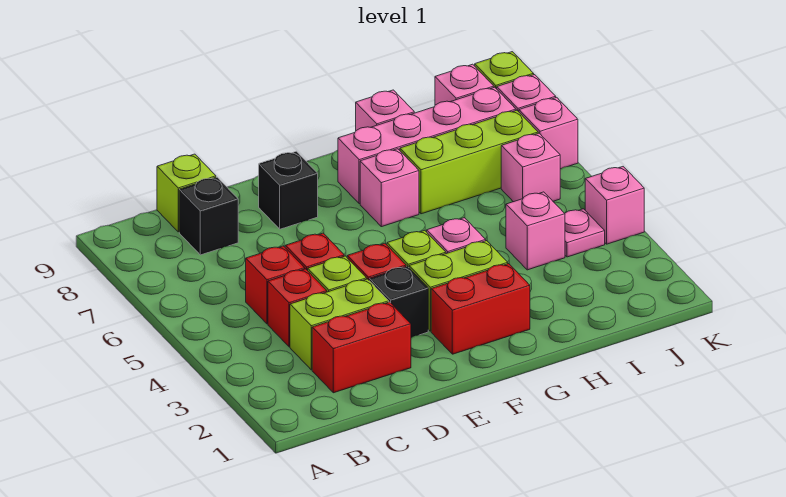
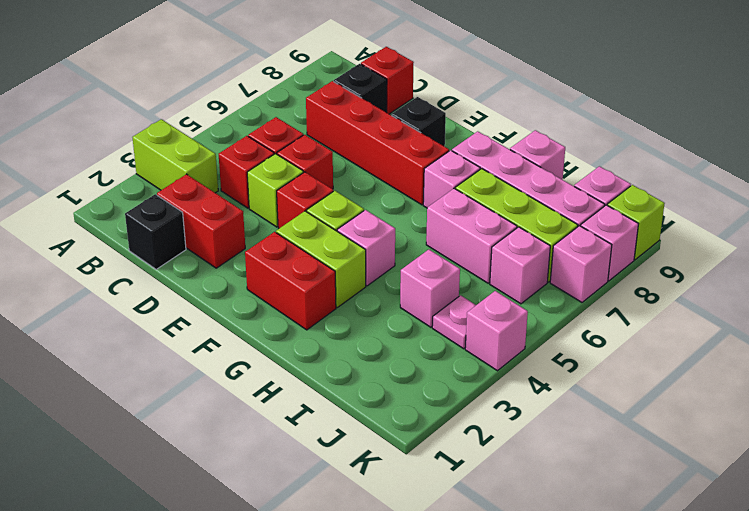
lime 1x2 brick [290,279,389,370] -> lime 1x2 brick moved to [132,119,218,193]
none -> red 1x4 brick [306,81,449,205]
lime 1x1 brick [157,154,216,232] -> red 1x1 brick [361,47,414,114]
black 1x1 brick [369,266,428,338] -> black 1x1 brick moved to [125,194,186,269]
none -> pink 1x2 brick [426,188,517,283]

